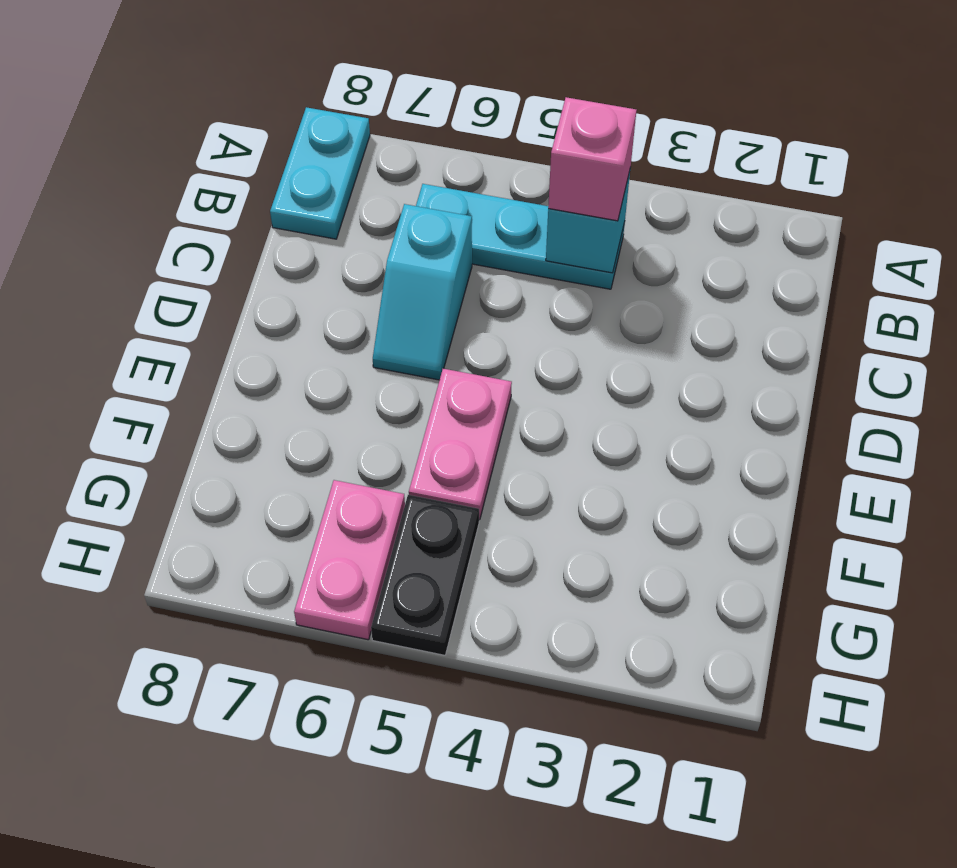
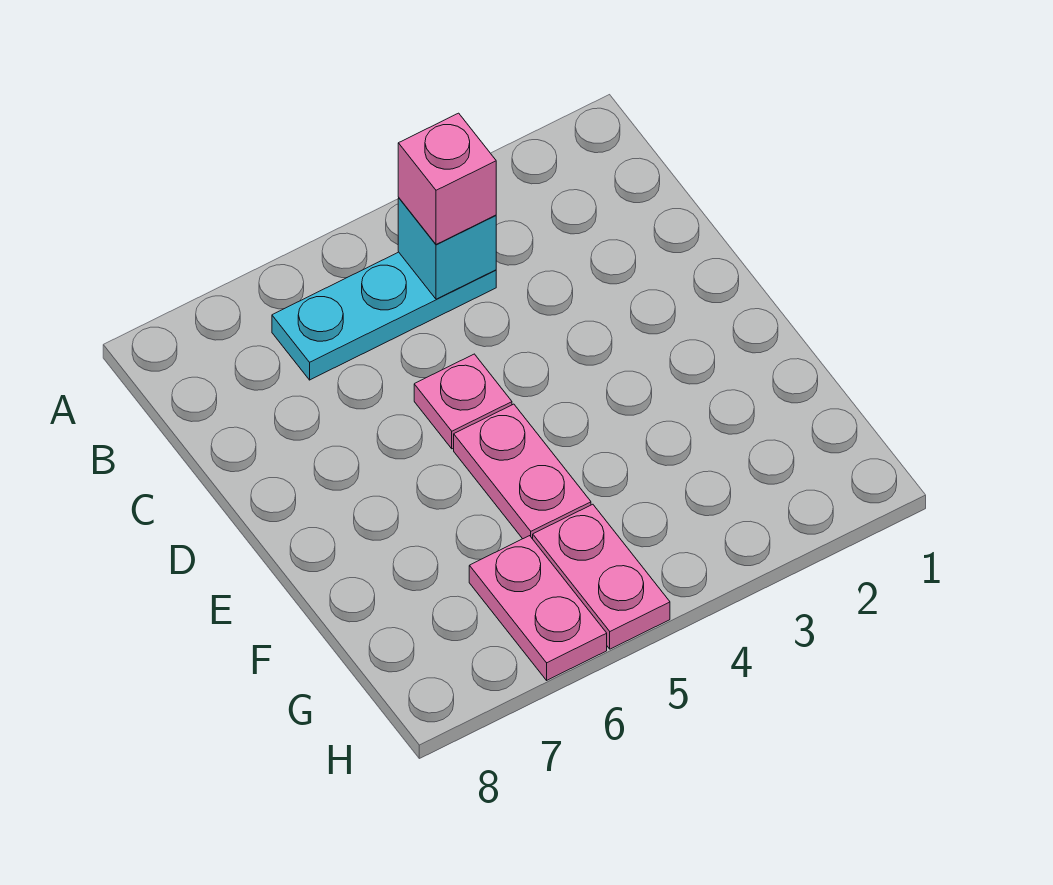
cyan 1x2 plate [270,107,370,239] -> none
cyan 1x2 slope [373,204,472,380] -> none
none -> pink 1x1 plate [414,354,512,449]
black 1x2 plate [371,495,479,655] -> pink 1x2 plate [533,504,670,649]

